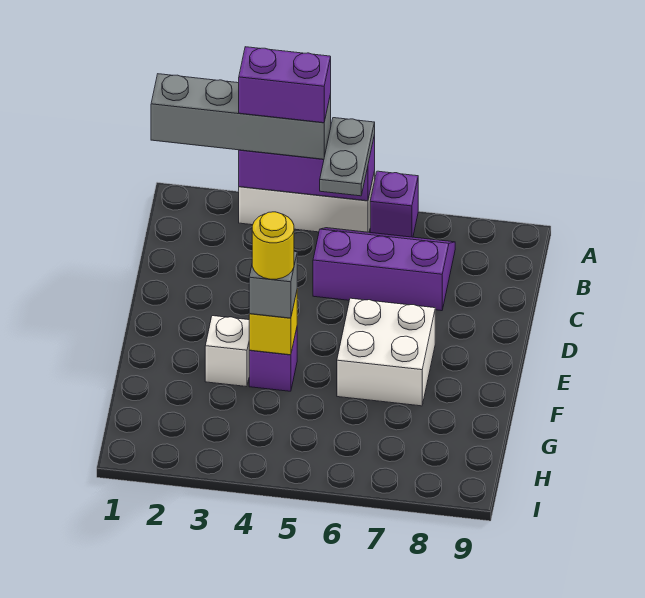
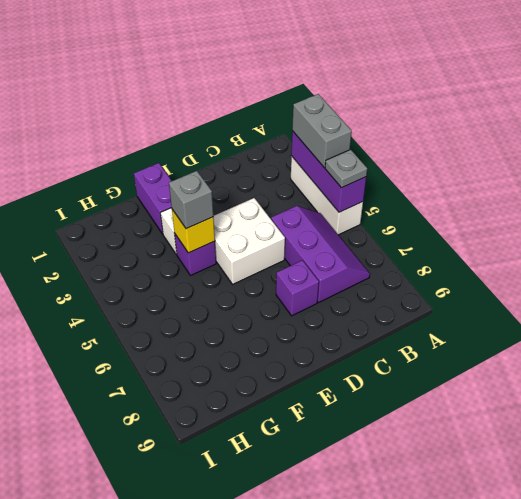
grey 1x4 brick [151,74,331,159] -> grey 1x2 brick [292,94,352,168]
purple 1x2 brick [239,47,331,123] -> purple 1x2 brick moved to [134,163,172,234]
grey 1x2 plate [320,118,375,196] -> grey 1x1 plate [325,150,367,188]
purple 1x1 brick [370,171,418,237] -> purple 1x1 brick moved to [276,260,319,316]
white 2x2 brick [337,298,435,406] -> white 2x2 brick moved to [213,198,285,284]
yellow 1x1 round brick [252,212,294,279] -> none

